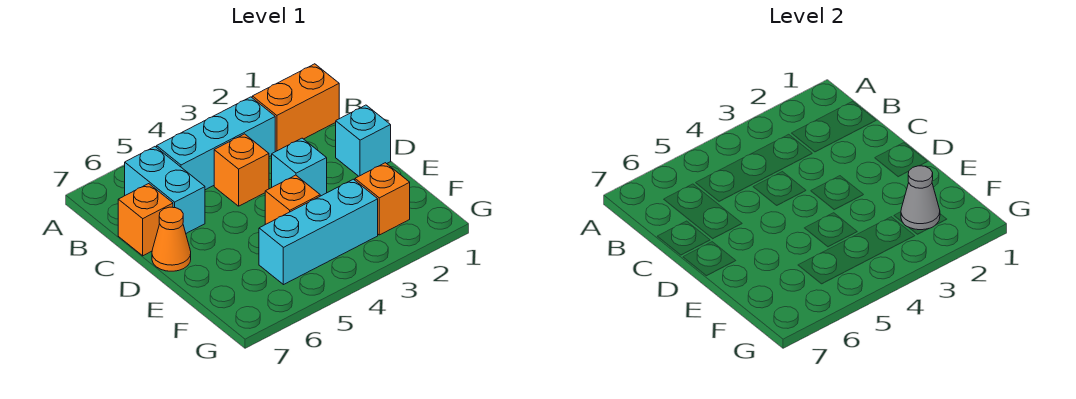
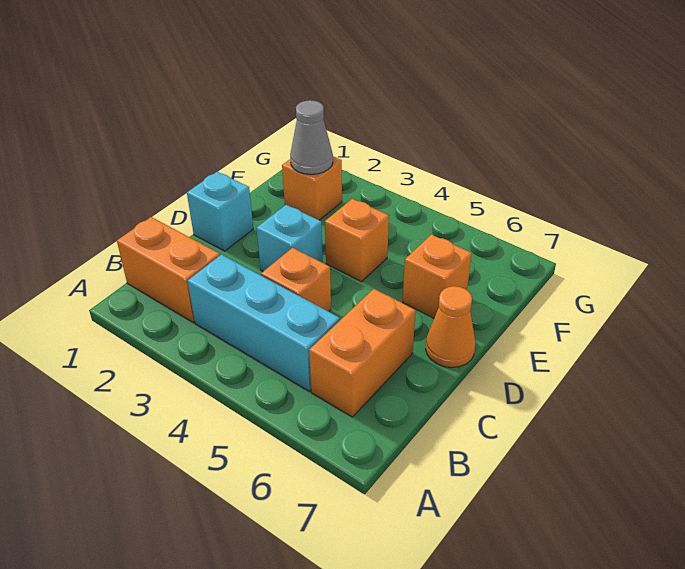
cyan 1x2 brick [125,147,205,233] -> orange 1x2 brick [309,289,416,417]
orange 1x1 brick [118,184,173,256] -> orange 1x1 brick moved to [403,234,472,318]
cyan 1x3 brick [259,179,378,285] -> none

